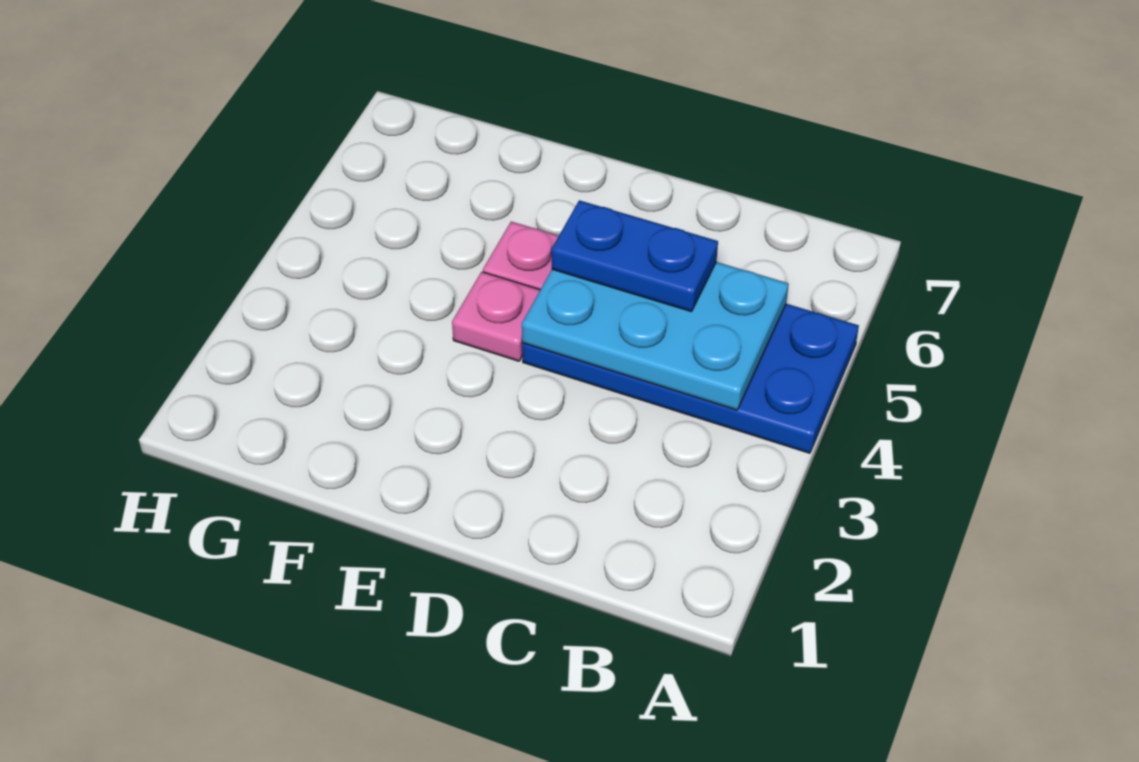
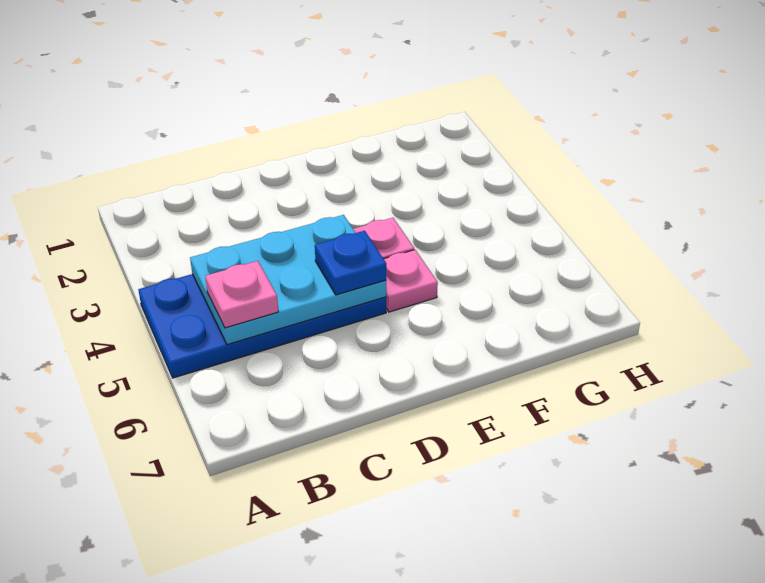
none -> pink 1x1 plate [205,261,278,328]
blue 1x2 plate [551,200,718,312] -> blue 1x1 plate [315,231,386,295]

